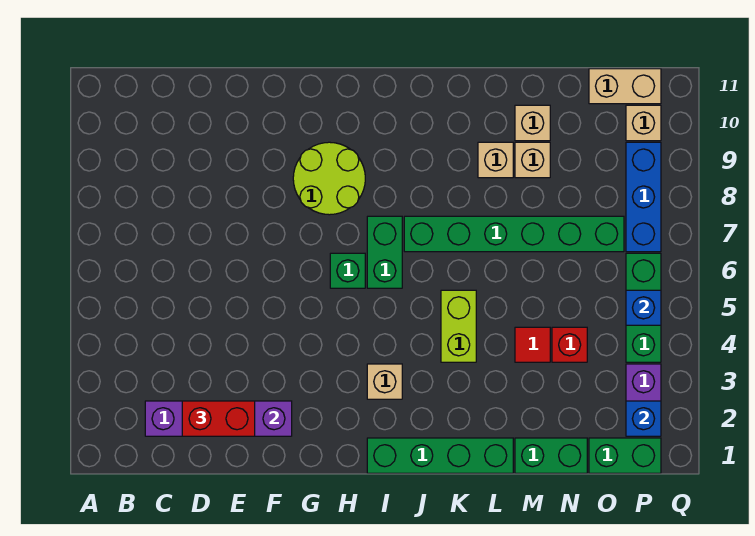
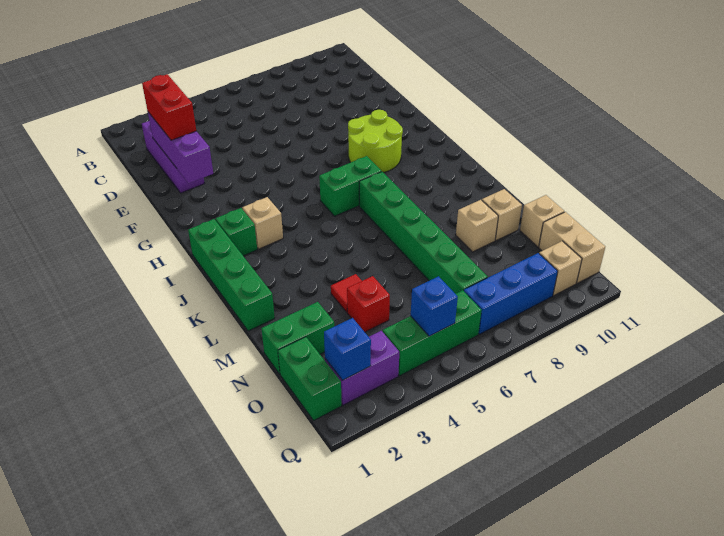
green 1x1 brick [330,253,365,288] -> green 1x1 brick moved to [216,208,257,256]
lime 1x2 brick [441,290,476,362] -> none
tan 1x1 brick [478,142,513,178] -> tan 1x1 brick moved to [520,195,564,247]
green 1x2 brick [515,438,587,473] -> green 1x2 brick turned to [261,302,334,374]

